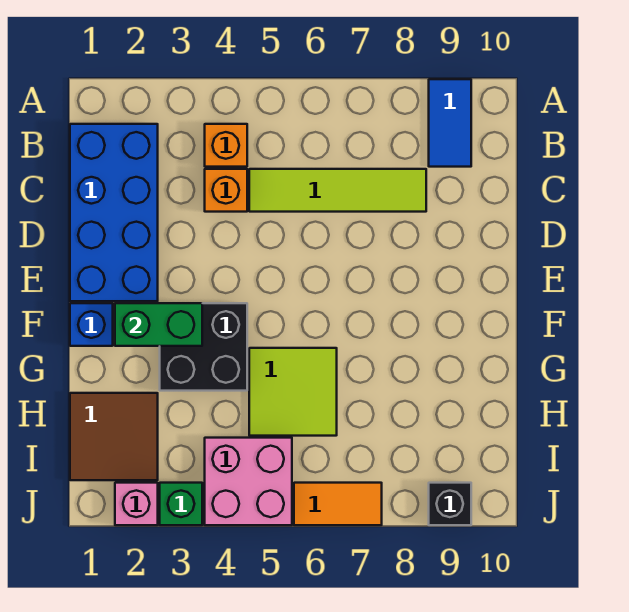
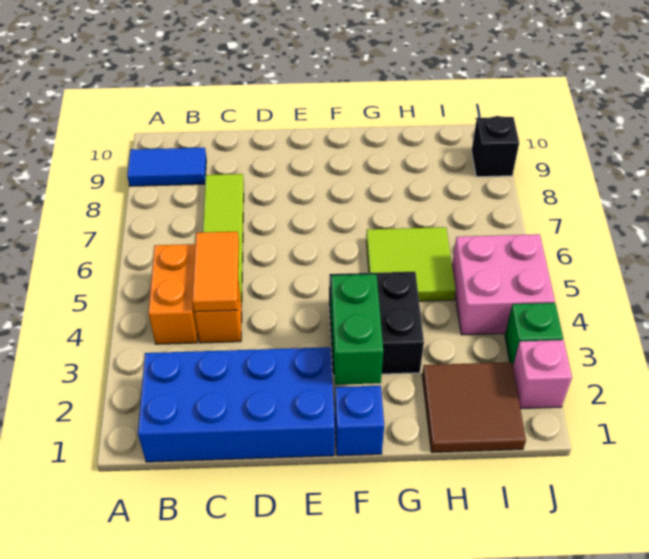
orange 1x1 brick [205,124,247,167] -> orange 1x2 brick [148,244,198,344]
orange 1x2 tile [294,483,382,525] -> orange 1x2 tile moved to [192,232,239,312]

